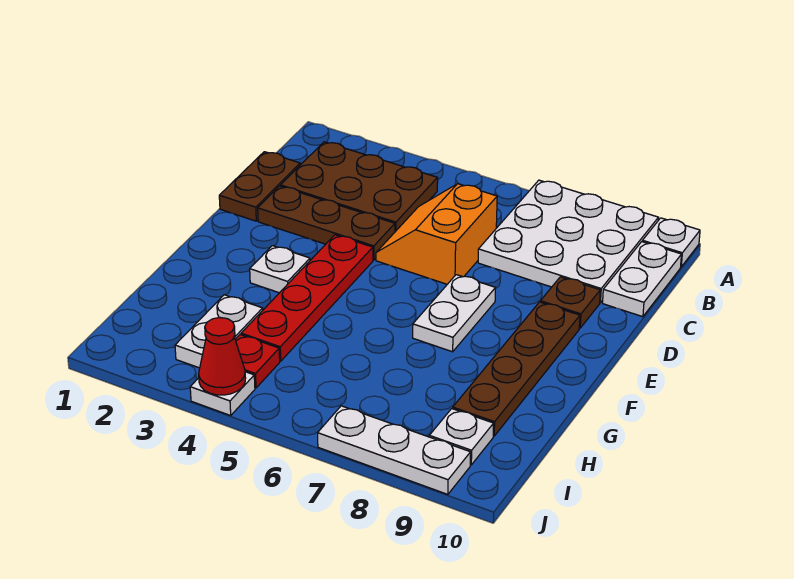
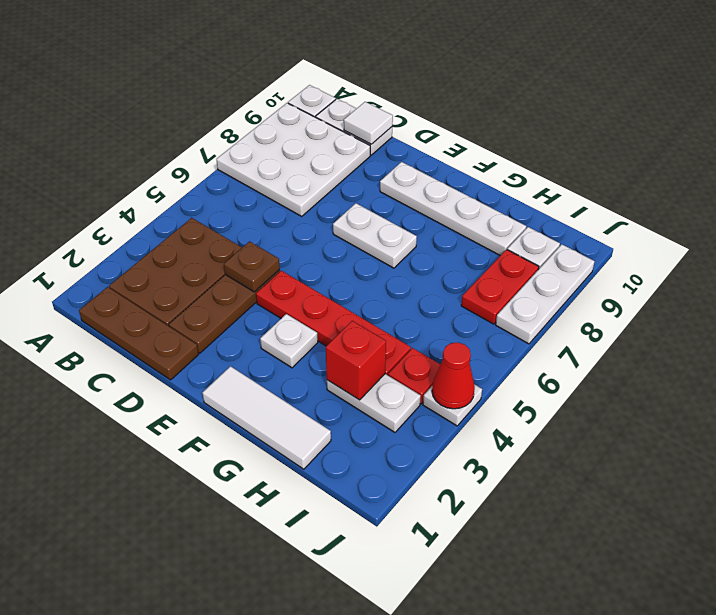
brown 1x2 plate [219,152,300,221] -> brown 1x3 plate [79,287,198,380]
orange 2x2 slope [376,184,497,284] -> none
none -> white 1x1 tile [344,102,393,144]
brown 1x1 plate [540,277,600,328] -> brown 1x1 plate moved to [224,242,280,292]
brown 1x4 plate [453,302,580,436] -> white 1x4 plate [380,162,526,256]
none -> white 1x3 tile [203,366,331,469]
none -> red 1x1 brick [326,321,386,400]
none -> red 1x2 plate [461,249,539,324]

